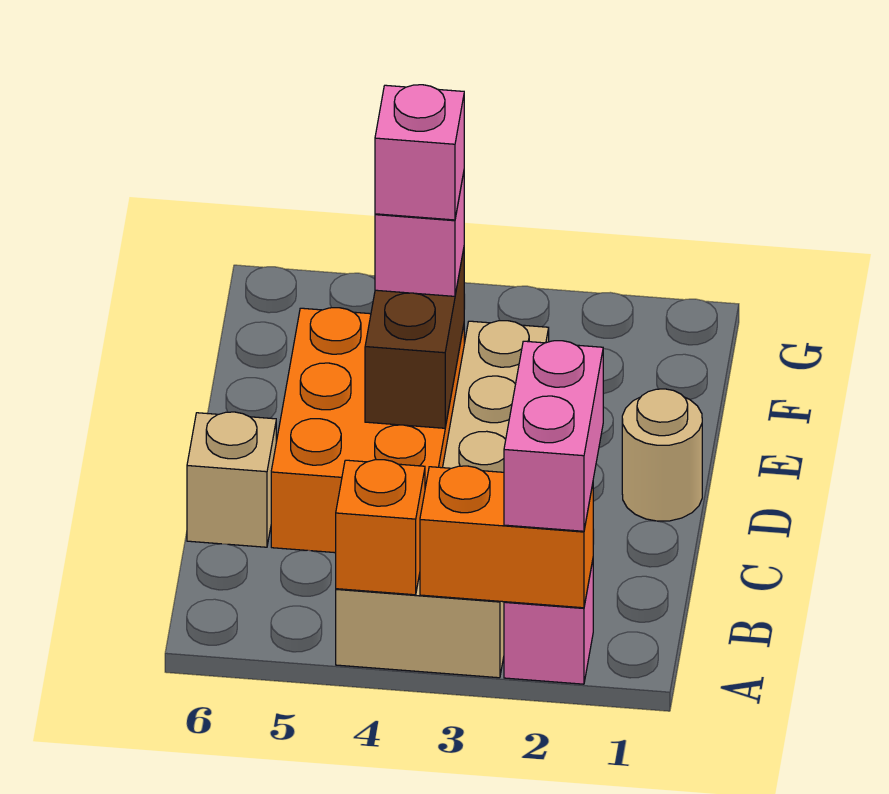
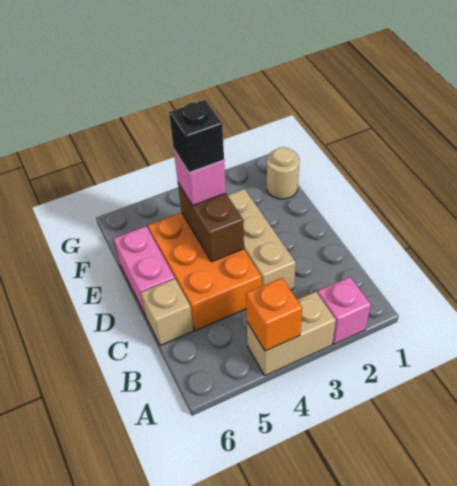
orange 1x2 brick [420,466,593,608] -> none
pink 1x2 brick [504,341,603,531] -> pink 1x2 brick moved to [114,226,175,316]
tan 1x1 round brick [622,389,702,521] -> tan 1x1 round brick moved to [267,147,299,199]
pink 1x1 brick [375,85,464,220] -> black 1x1 brick [169,100,224,173]

